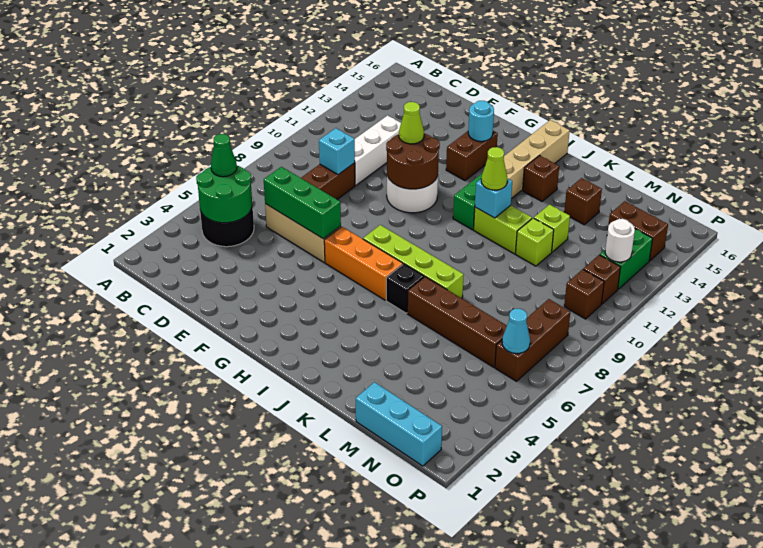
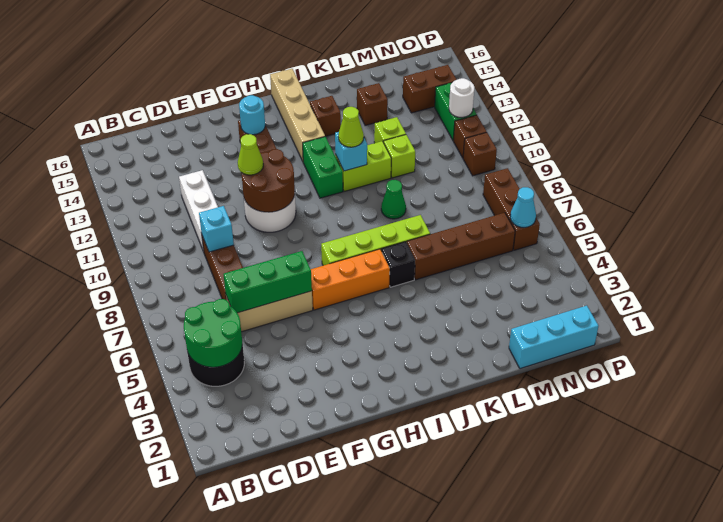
green 1x1 cone [211,134,237,177] -> green 1x1 cone moved to [381,180,406,219]

